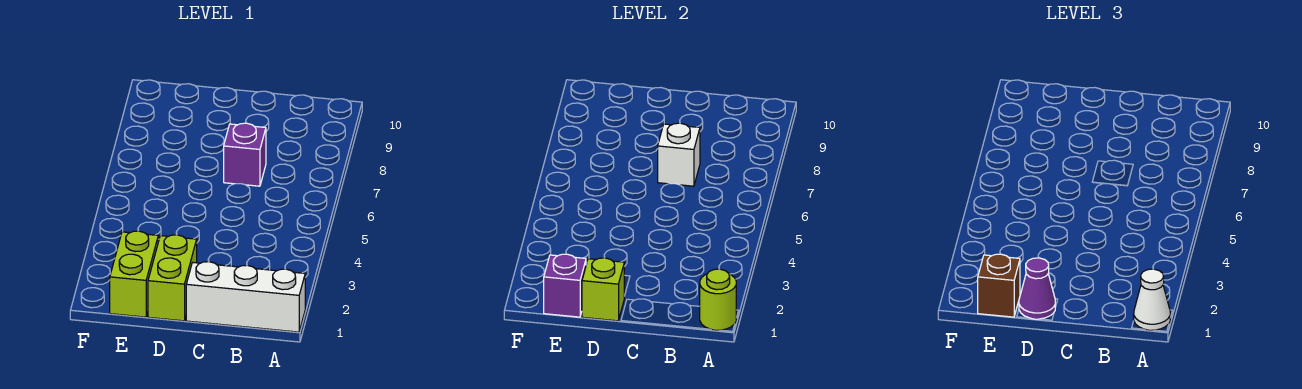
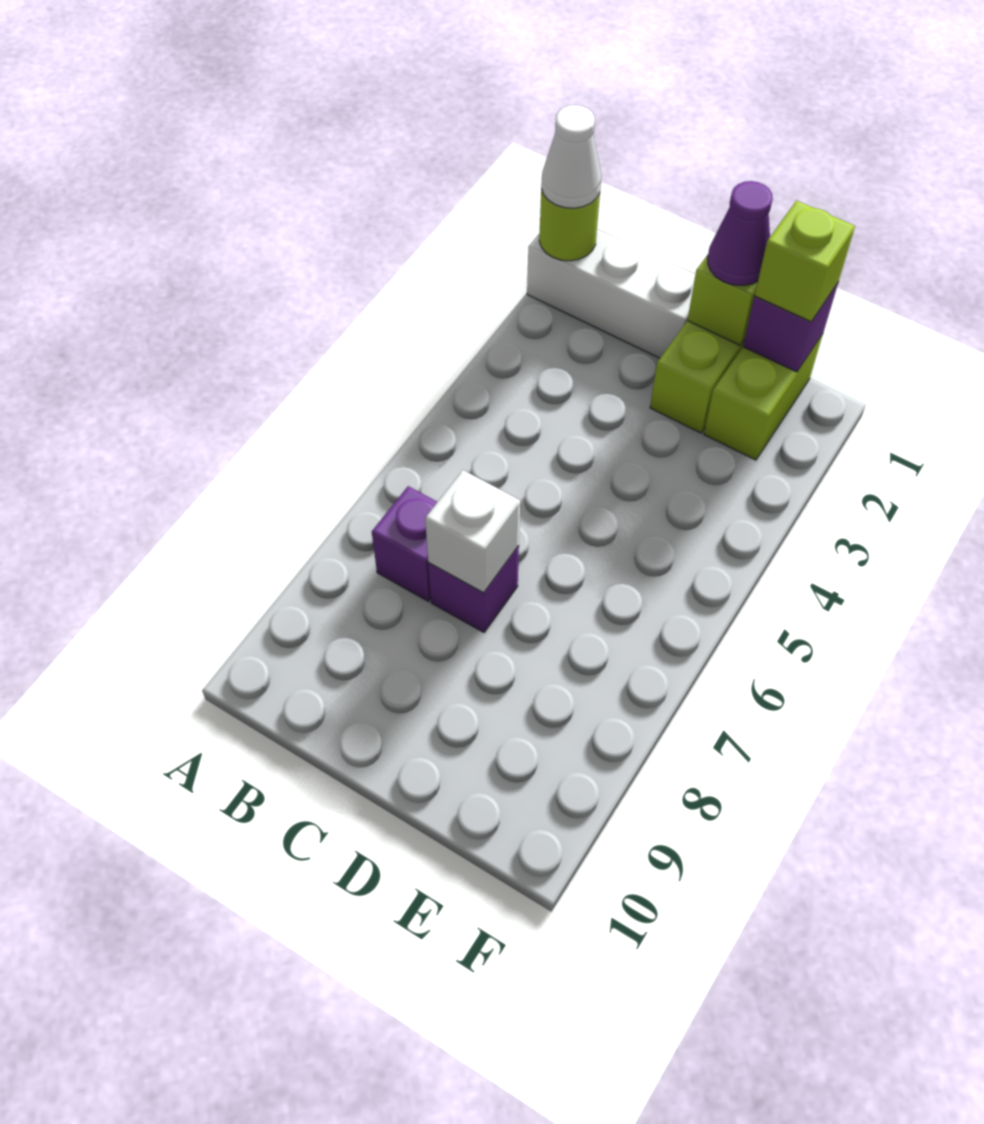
none -> purple 1x1 brick [372,486,437,601]
brown 1x1 brick [978,254,1020,317] -> lime 1x1 brick [755,201,855,322]

